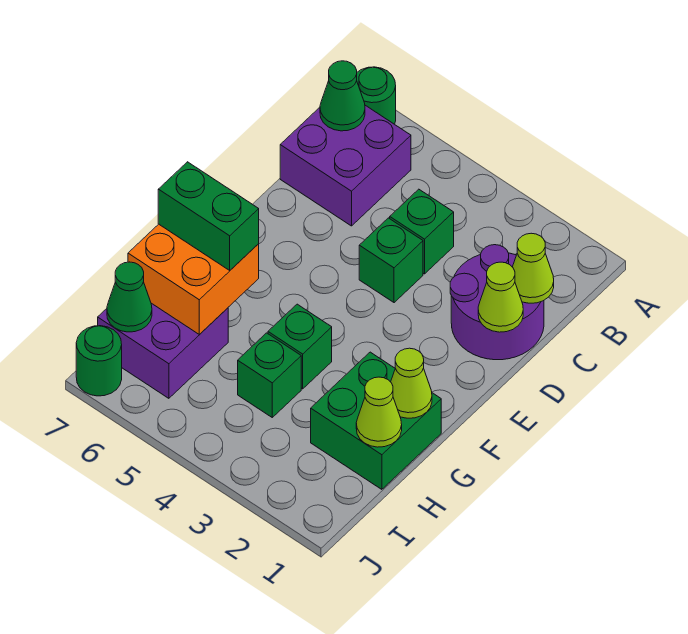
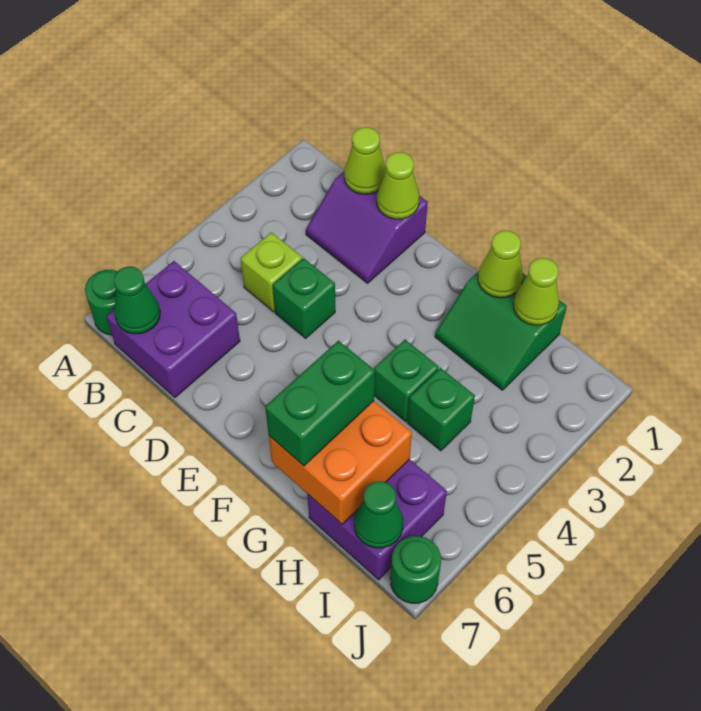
purple 2x2 round brick [450,245,544,360] -> purple 2x2 slope [306,172,428,283]
green 1x1 brick [390,189,454,274] -> lime 1x1 brick [240,232,302,312]
green 2x2 brick [311,352,441,489] -> green 2x2 slope [435,271,567,390]

